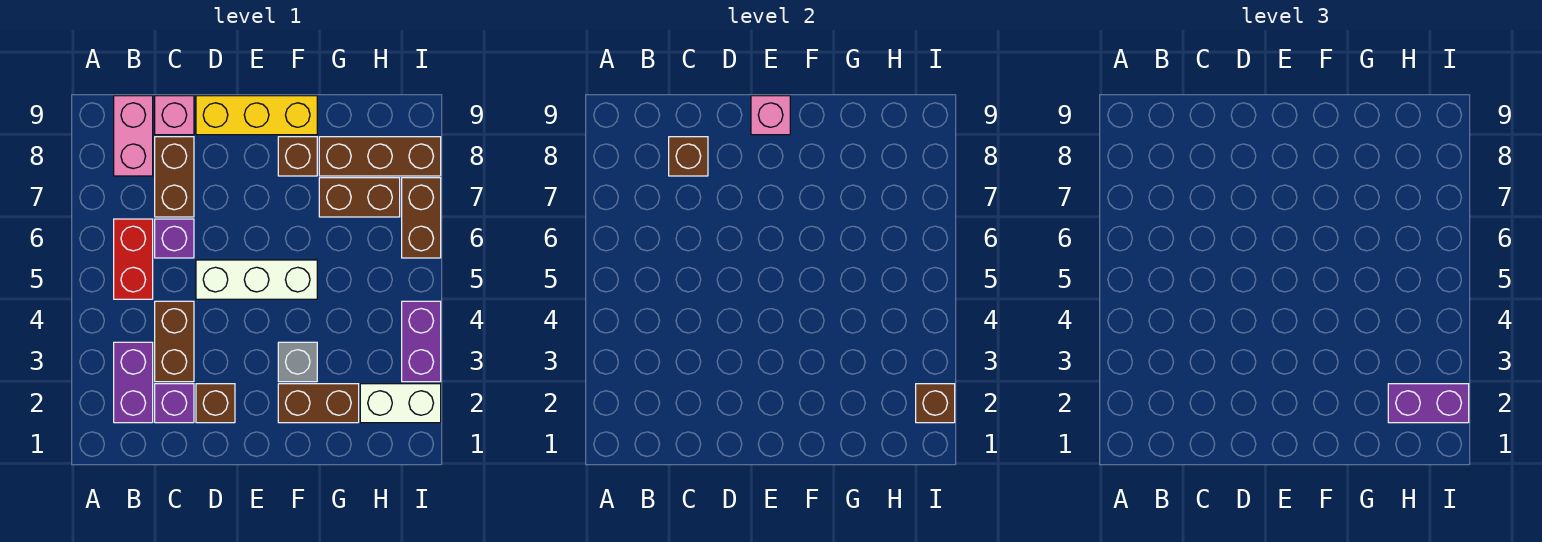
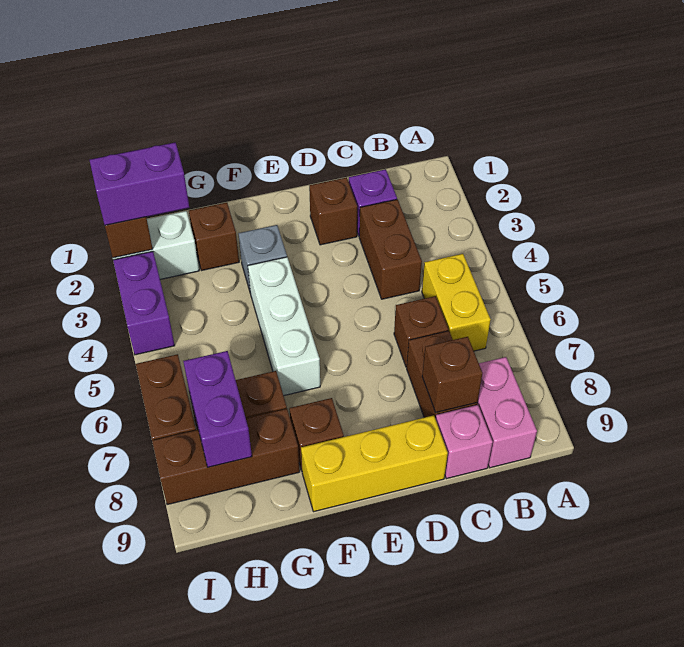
purple 1x2 brick [114,342,153,423] -> purple 1x2 brick moved to [183,351,252,467]
red 1x2 brick [114,219,153,299] -> yellow 1x2 brick [422,254,491,351]
purple 1x1 brick [155,219,194,258] -> brown 1x1 brick [394,296,449,367]
white 1x3 brick [196,260,317,299] -> white 1x3 brick turned to [248,257,320,396]
pink 1x1 brick [751,96,790,135] -> none
brown 1x2 brick [278,384,359,423] -> brown 1x1 brick [189,203,239,271]

